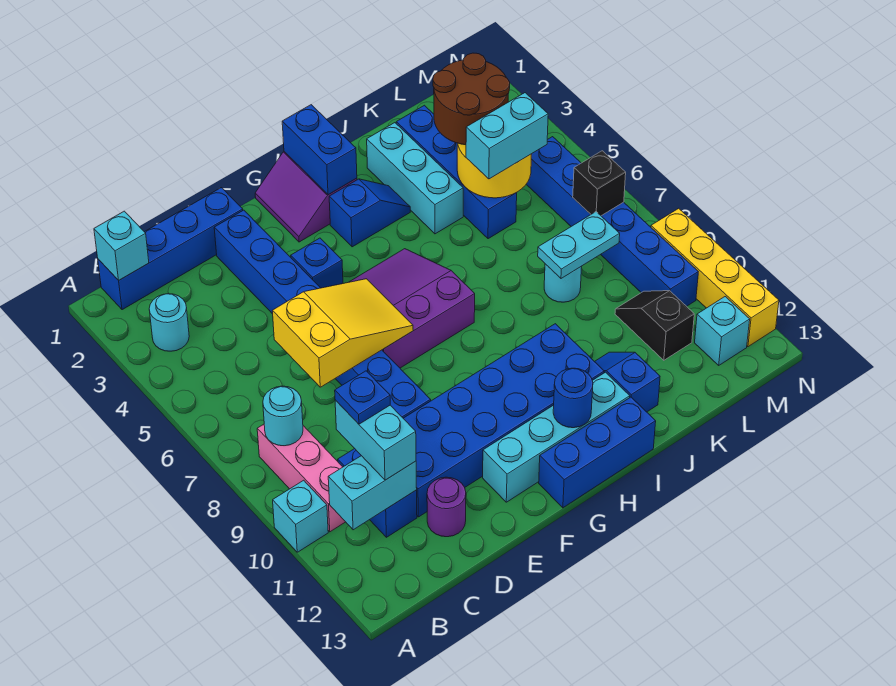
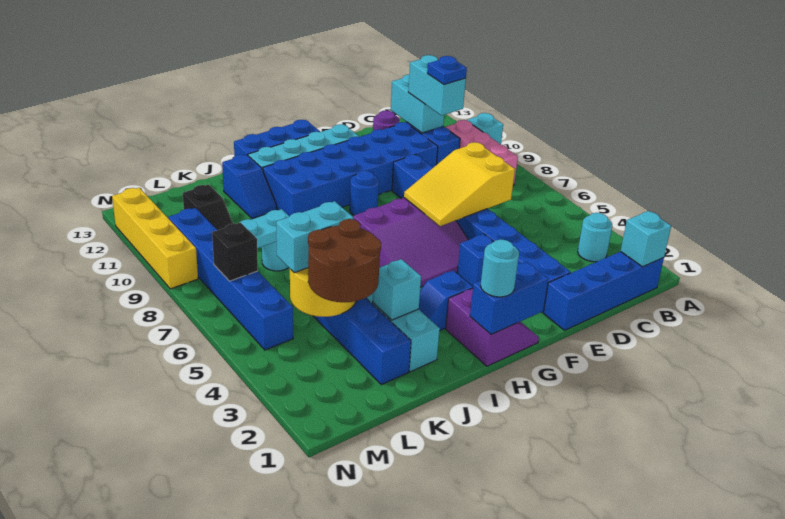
cyan 1x1 round brick [263,386,303,446] -> cyan 1x1 round brick moved to [481,239,519,297]
cyan 1x2 brick [328,456,417,530] -> cyan 1x2 brick turned to [391,75,444,133]
blue 1x2 brick [282,105,357,195] -> blue 1x2 brick turned to [470,262,548,334]
blue 1x1 round brick [553,368,593,428] -> blue 1x1 round brick moved to [350,171,379,215]
cyan 1x1 brick [695,297,750,365] -> cyan 1x1 brick moved to [373,259,421,320]

